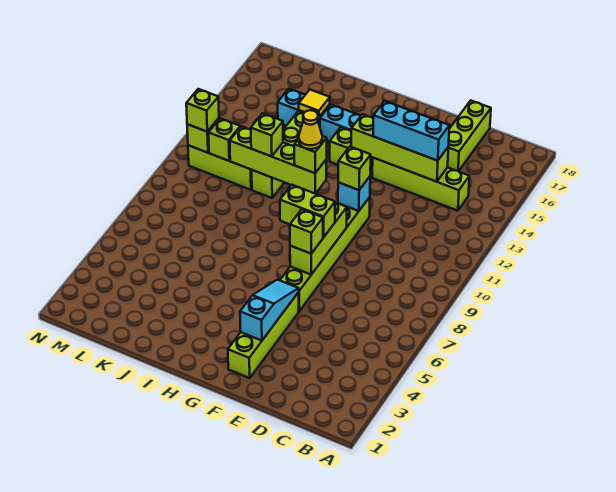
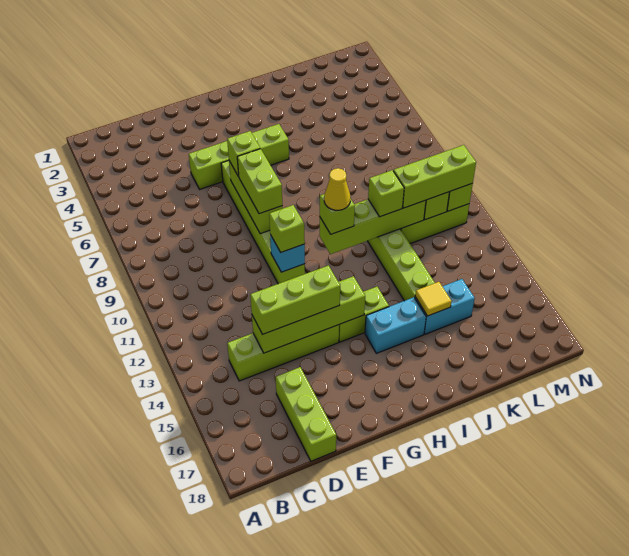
cyan 1x3 brick [373,101,449,161] -> lime 1x3 brick [250,265,340,335]
lime 1x4 brick [228,292,299,378] -> lime 1x4 brick turned to [189,124,289,189]
cyan 1x3 slope [240,280,299,341] -> none
lime 1x2 brick [280,185,335,238] -> lime 1x2 brick turned to [237,149,282,214]
lime 1x1 brick [186,89,219,132] -> lime 1x3 brick [393,145,476,208]

